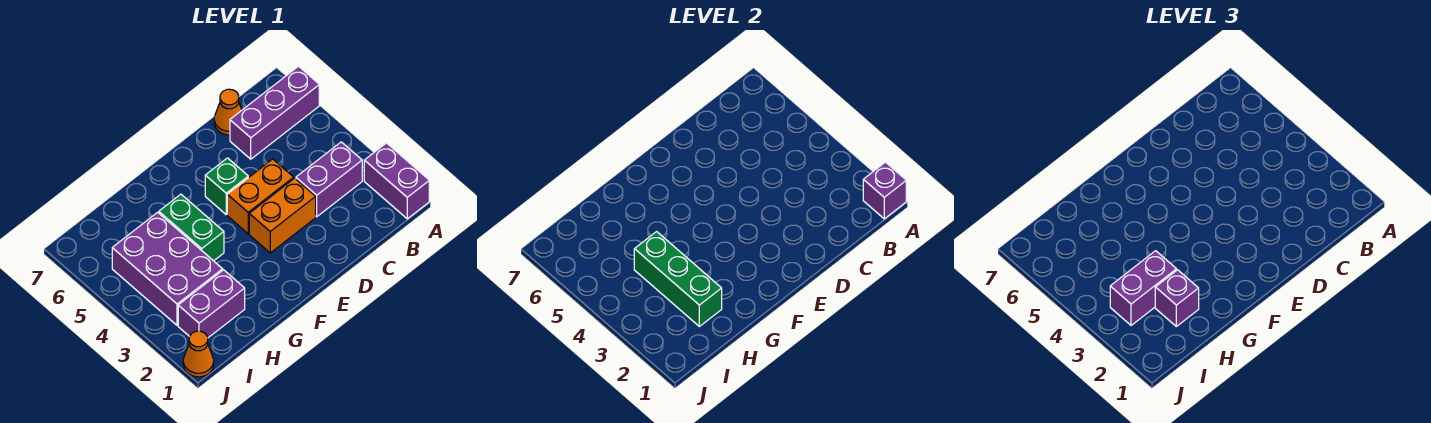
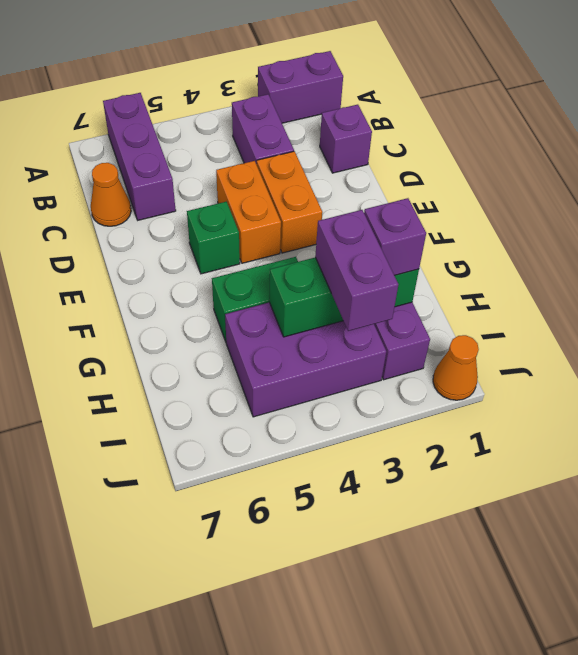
purple 1x1 brick [863,162,906,219] -> purple 1x1 brick moved to [320,105,372,173]

